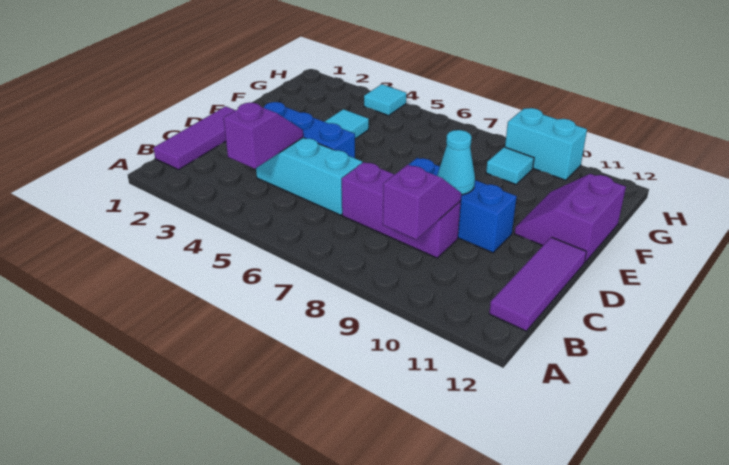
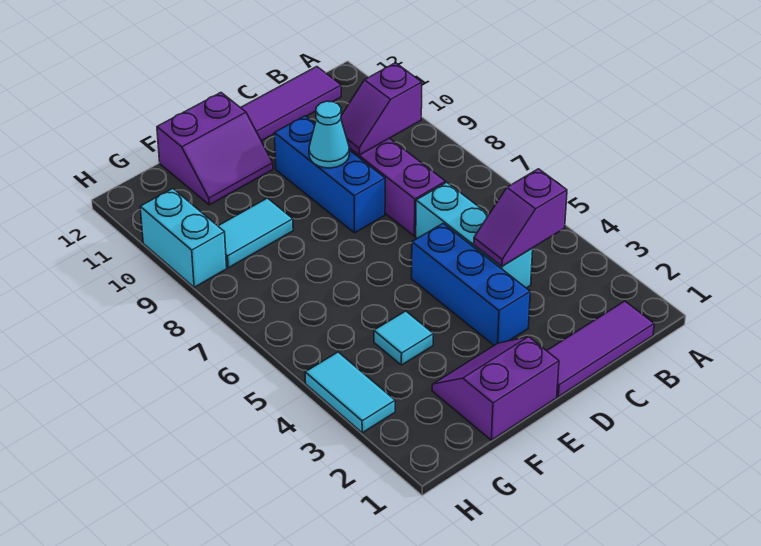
none -> purple 2x2 slope [432,337,559,440]
cyan 1x1 tile [486,147,534,184] -> cyan 1x2 tile [218,198,293,268]
cyan 1x1 tile [364,84,406,116] -> cyan 1x2 tile [305,352,395,433]

